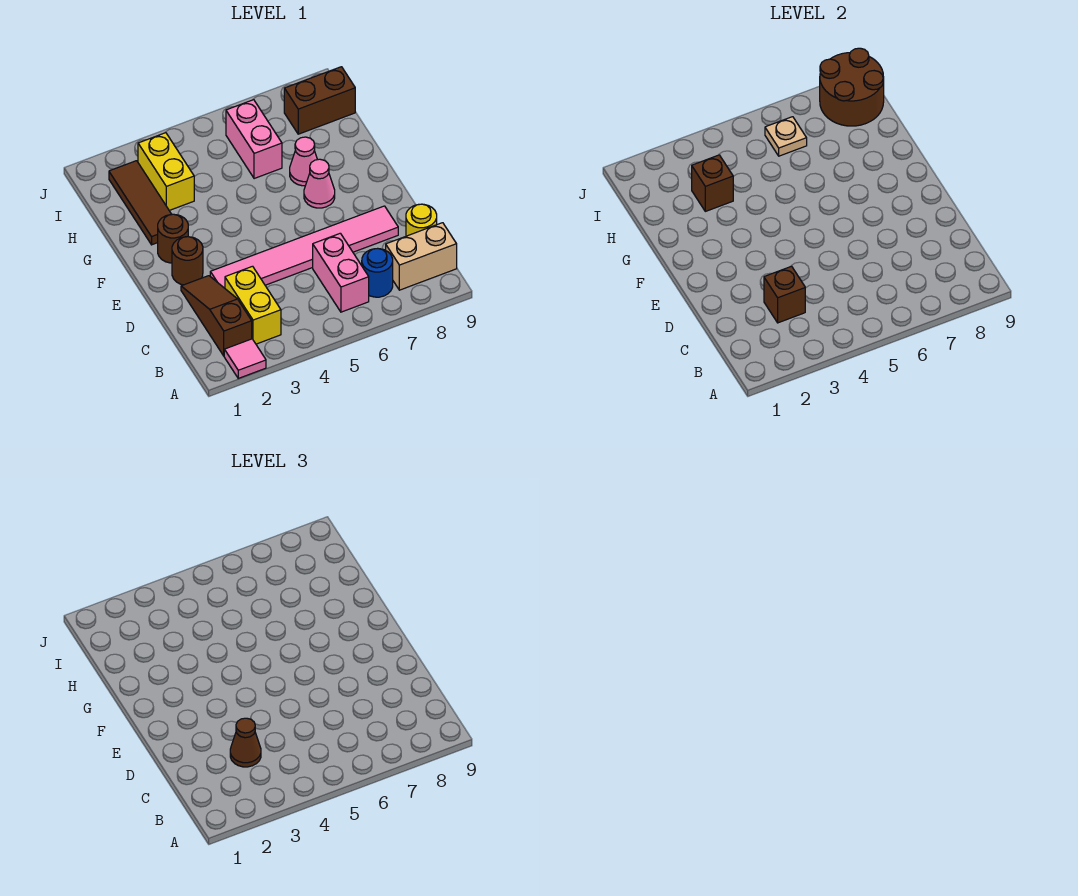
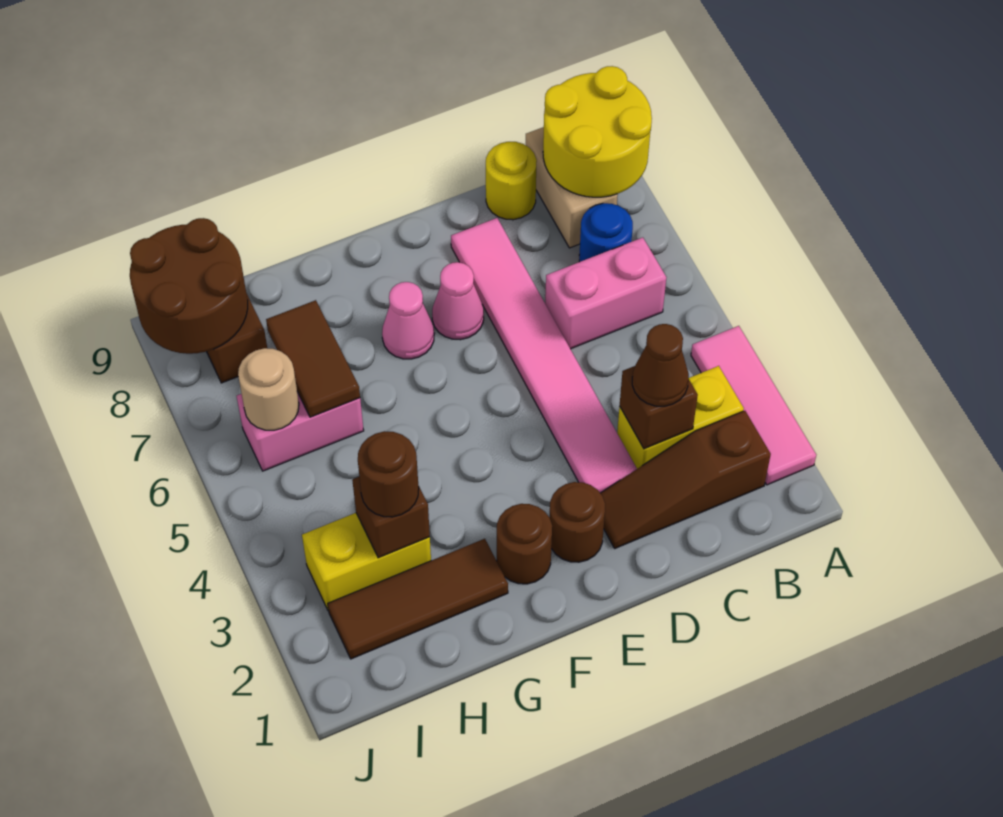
pink 1x1 tile [224,339,266,378] -> pink 1x3 tile [691,326,816,485]
none -> yellow 2x2 round brick [543,66,652,197]
pink 1x1 cone [290,137,317,186] -> pink 1x1 cone moved to [432,262,484,340]
none -> brown 1x1 round brick [358,431,419,517]
none -> brown 1x2 tile [266,300,360,417]
tan 1x1 plate [765,117,807,156] -> tan 1x1 round brick [238,348,299,430]

